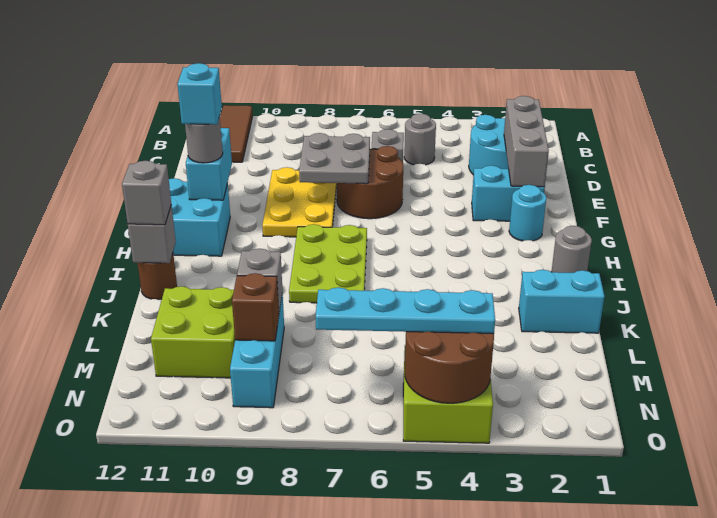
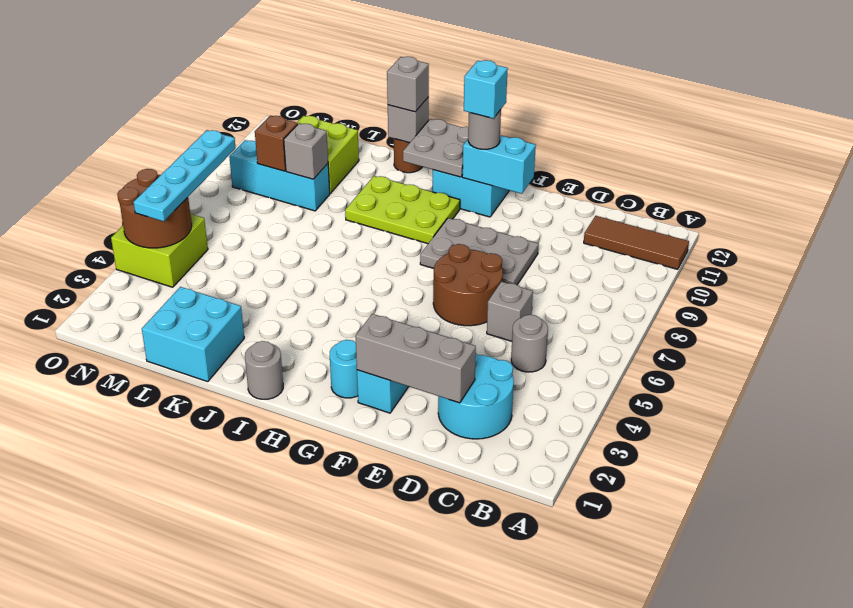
grey 2x2 plate [299,133,370,184] -> grey 2x2 plate moved to [403,119,468,177]
yellow 2x3 plate [262,167,337,237] -> grey 2x3 plate [420,218,539,285]
lime 2x3 plate [289,224,367,303] -> lime 2x3 plate moved to [345,176,460,244]
cyan 1x2 brick [519,269,605,333] -> cyan 2x2 brick [142,287,244,382]

